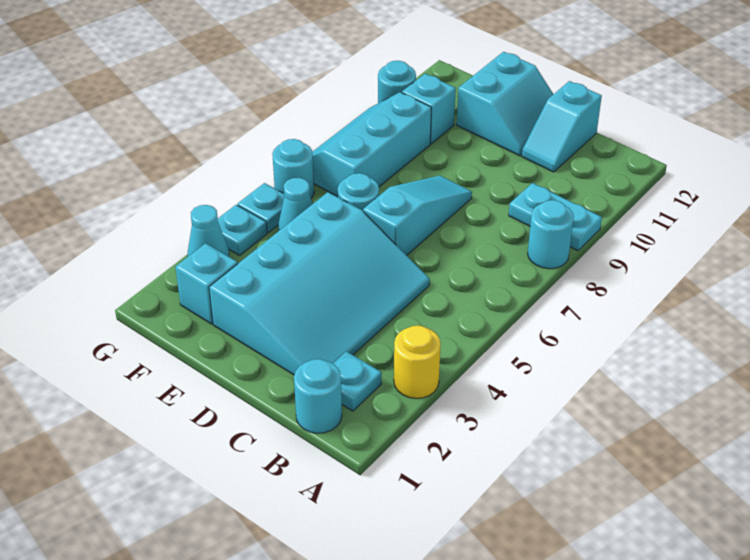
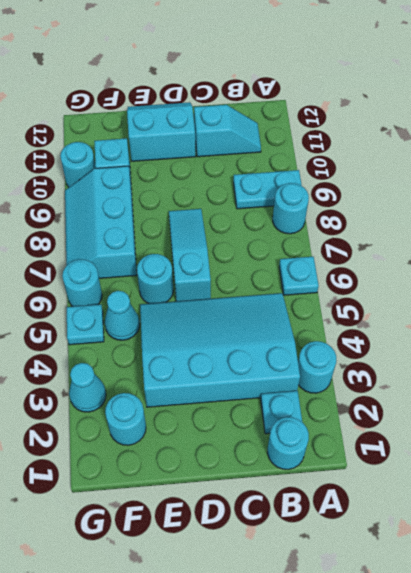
yellow 1x1 round brick [394,325,441,398] -> cyan 1x1 round brick [298,341,336,393]
cyan 3x4 slope [209,192,430,375] -> cyan 3x4 slope turned to [140,293,300,407]
cyan 1x2 slope [522,81,602,172] -> cyan 1x2 slope turned to [194,105,261,157]
cyan 2x2 slope [457,52,553,156] -> cyan 2x2 slope turned to [127,102,196,161]
cyan 1x1 brick [175,243,238,324] -> cyan 1x1 round brick [105,393,146,445]
cyan 1x1 plate [218,205,267,255] -> cyan 1x1 plate moved to [279,257,319,295]

